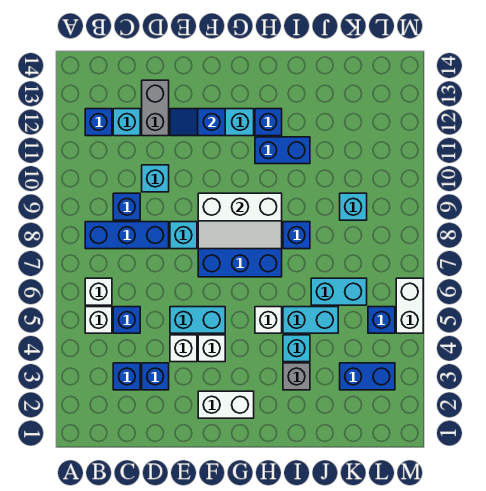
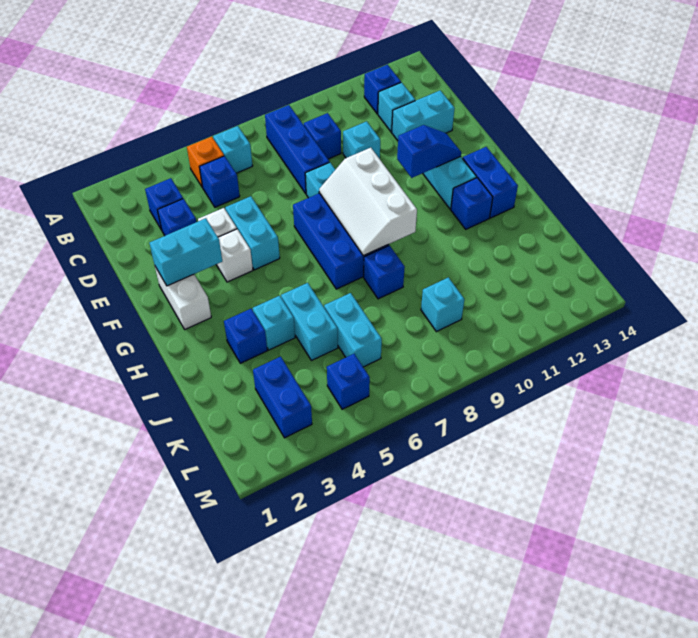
white 1x1 brick [85,307,112,333] -> orange 1x1 brick [187,137,224,187]
white 1x1 brick [85,278,112,305] -> cyan 1x1 brick [213,126,253,173]
grey 1x2 brick [142,80,169,136] -> cyan 1x2 brick [392,90,455,141]
blue 1x2 slope [170,109,225,136] -> blue 1x2 slope turned to [397,125,461,178]
none -> cyan 1x2 brick [150,218,222,286]
white 1x1 brick [255,307,282,333] -> none
blue 1x2 brick [255,137,310,164] -> blue 1x2 brick moved to [463,147,518,218]
grey 1x1 brick [283,363,310,390] -> blue 1x1 brick [224,309,267,363]
white 1x2 brick [396,278,423,333] -> none

